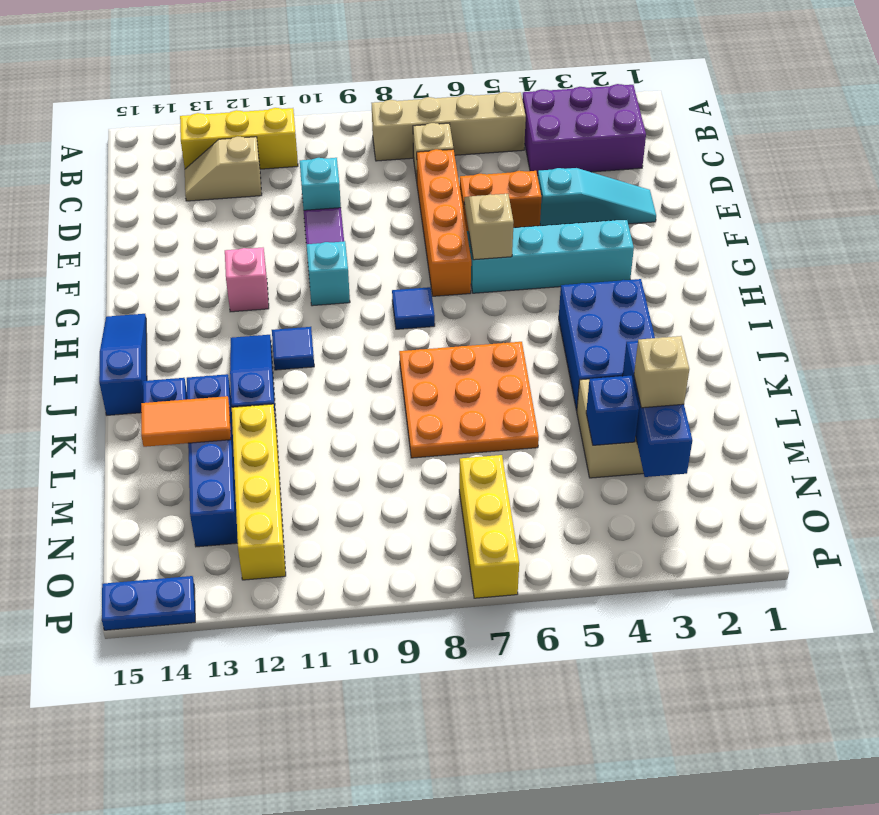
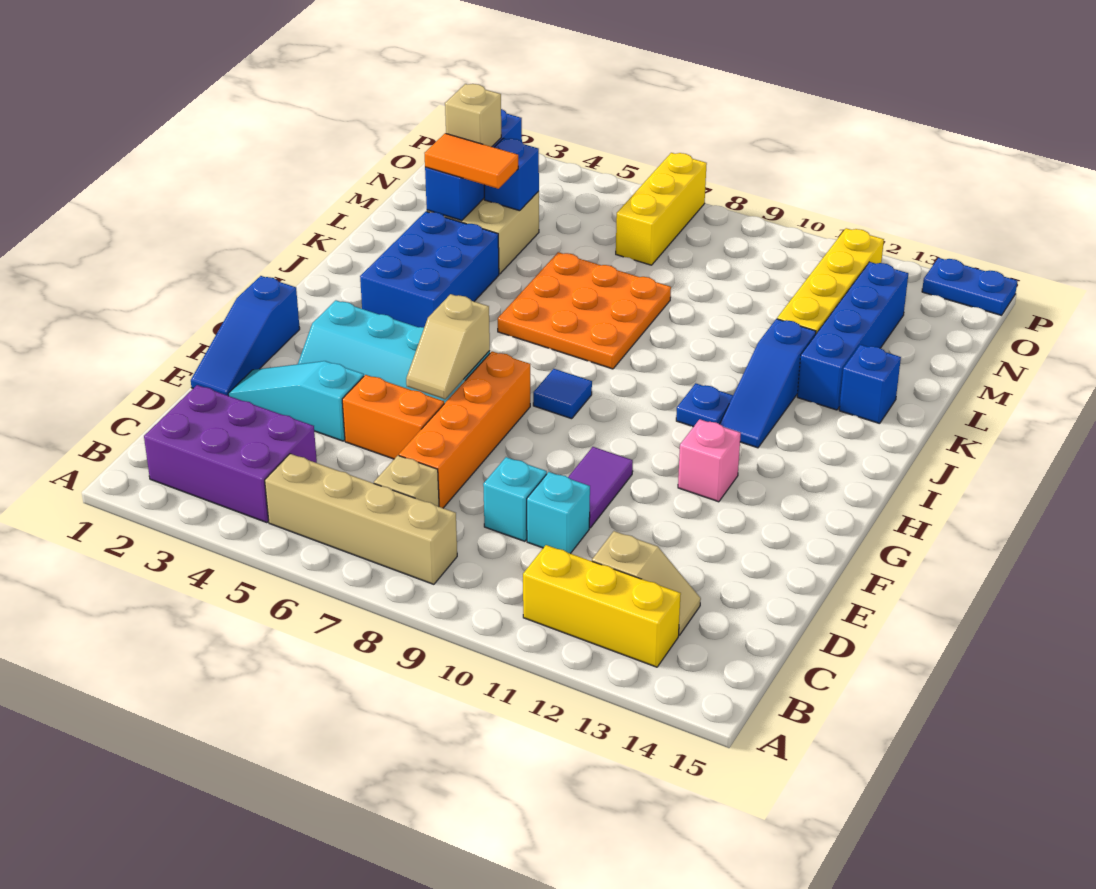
cyan 1x1 brick [307,241,350,306] -> cyan 1x1 brick moved to [483,457,547,541]
blue 1x3 slope [99,314,147,415] -> blue 1x3 slope moved to [191,276,300,396]
blue 1x1 tile [272,327,314,370] -> blue 1x1 plate [676,383,733,427]
orange 1x2 tile [141,396,231,447] -> orange 1x2 tile moved to [425,133,518,189]

